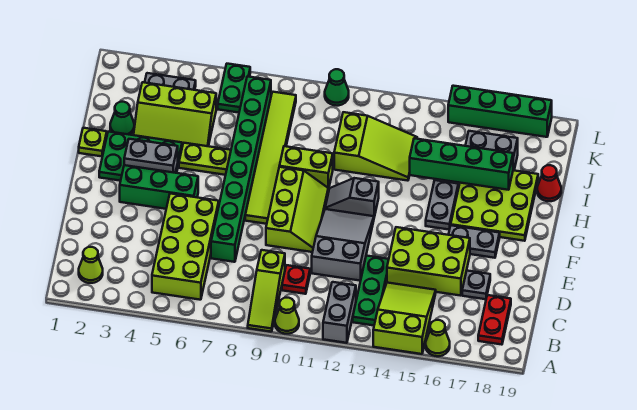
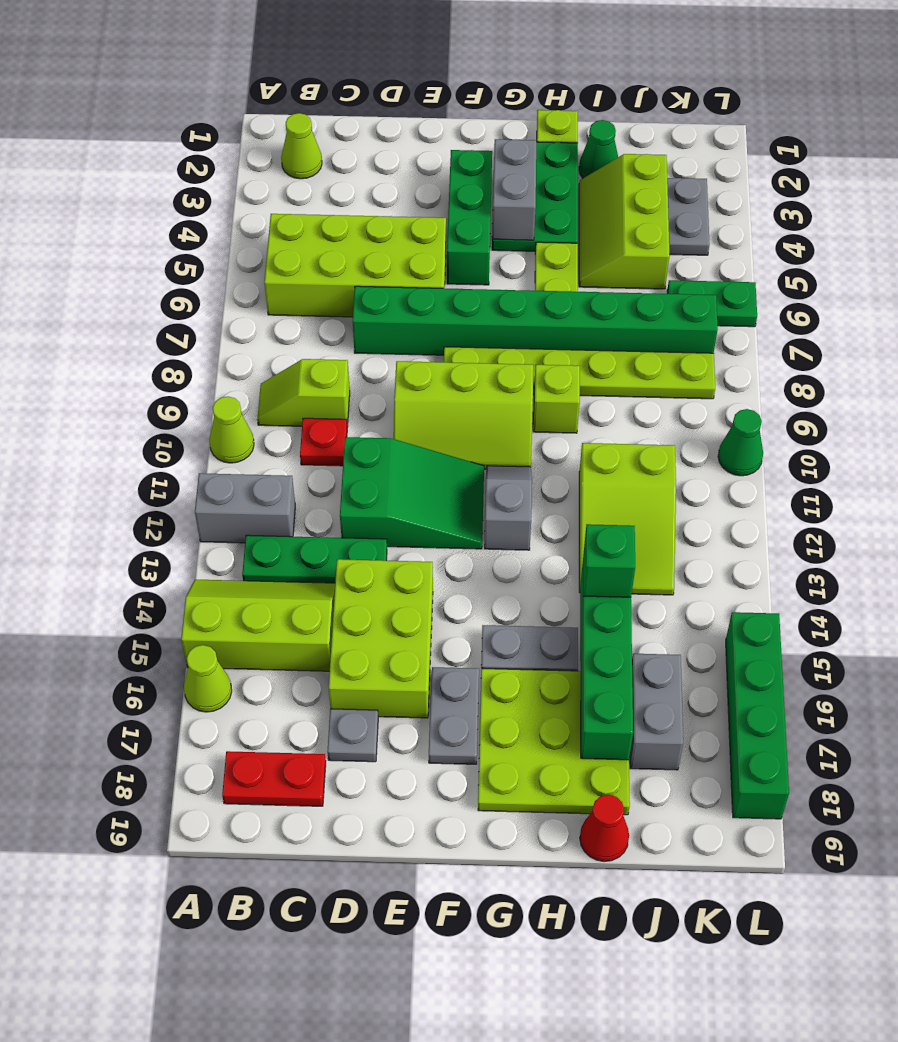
lime 1x3 slope [248,250,285,332] -> lime 1x2 slope [257,359,350,427]
lime 2x3 slope [373,283,436,354] -> lime 2x3 slope turned to [181,579,335,671]
grey 2x3 slope [312,209,374,281] -> green 2x3 slope [340,437,484,549]
lime 1x6 tile [245,92,296,224] -> lime 1x6 plate [444,347,715,399]
lime 1x2 brick [279,146,333,190] -> lime 1x1 brick [533,365,580,433]
none -> green 1x1 brick [583,524,635,597]

